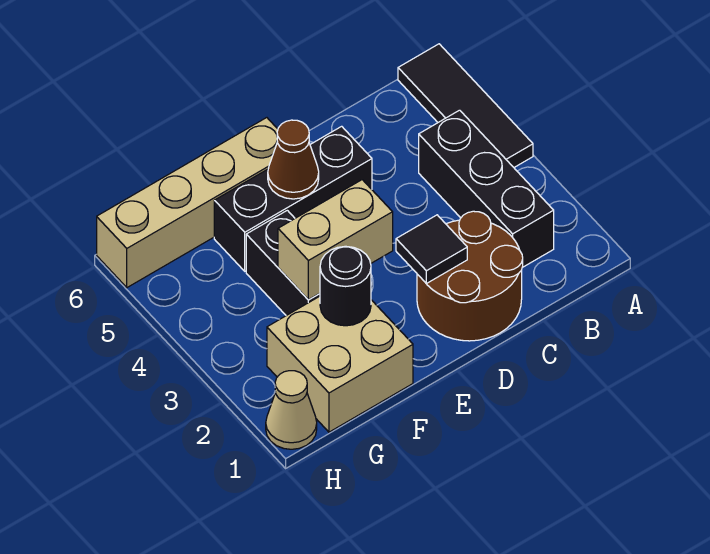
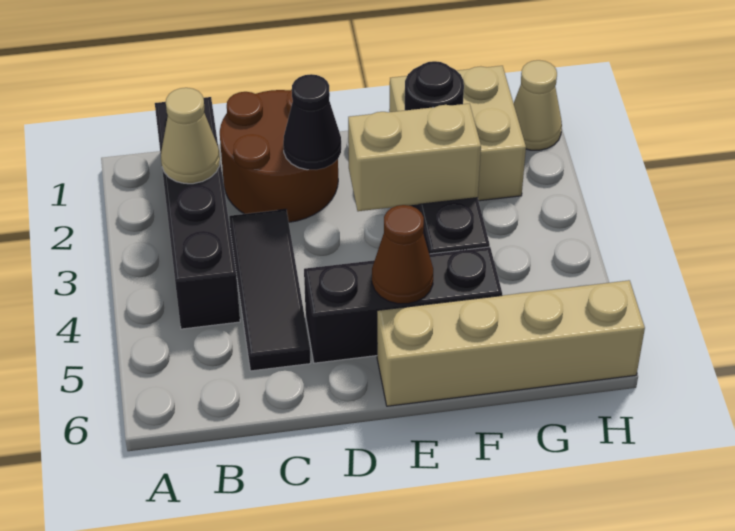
black 1x3 tile [398,44,533,167] -> black 1x3 tile moved to [229,209,311,371]
black 1x3 brick [419,110,554,267] -> black 1x4 brick [155,97,240,329]
none -> tan 1x1 cone [161,88,220,184]
black 1x1 tile [396,215,467,283] -> black 1x1 cone [283,74,341,170]

